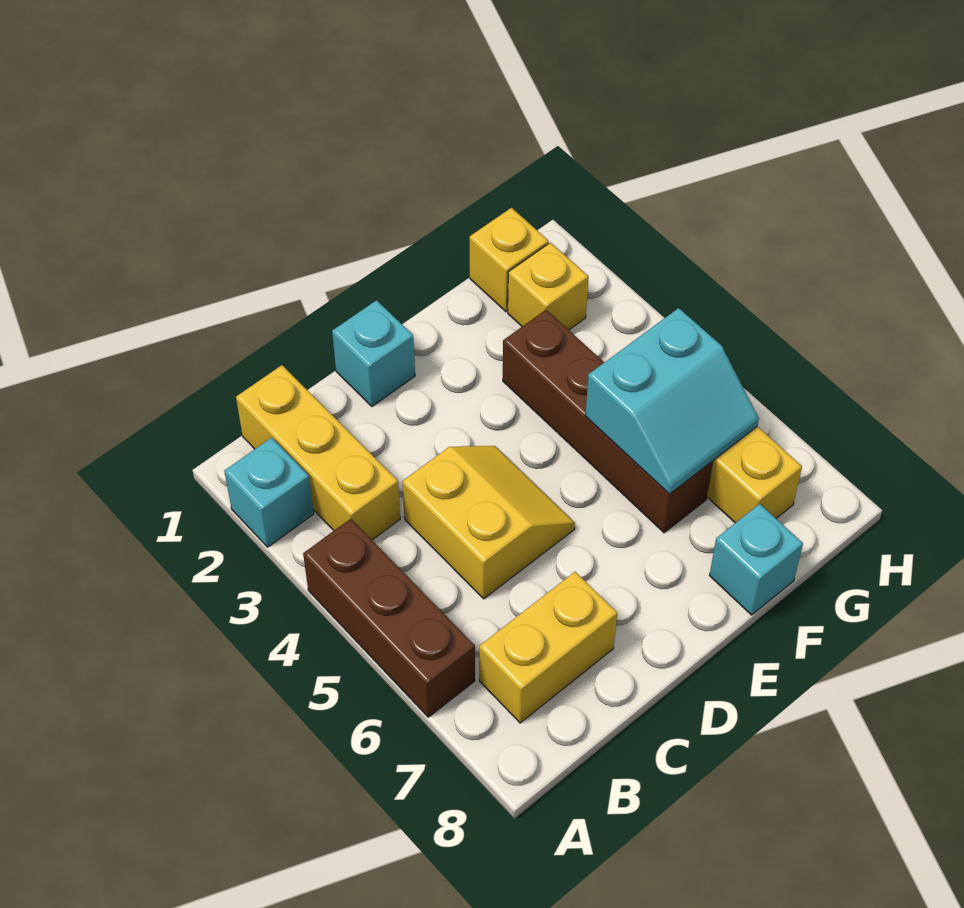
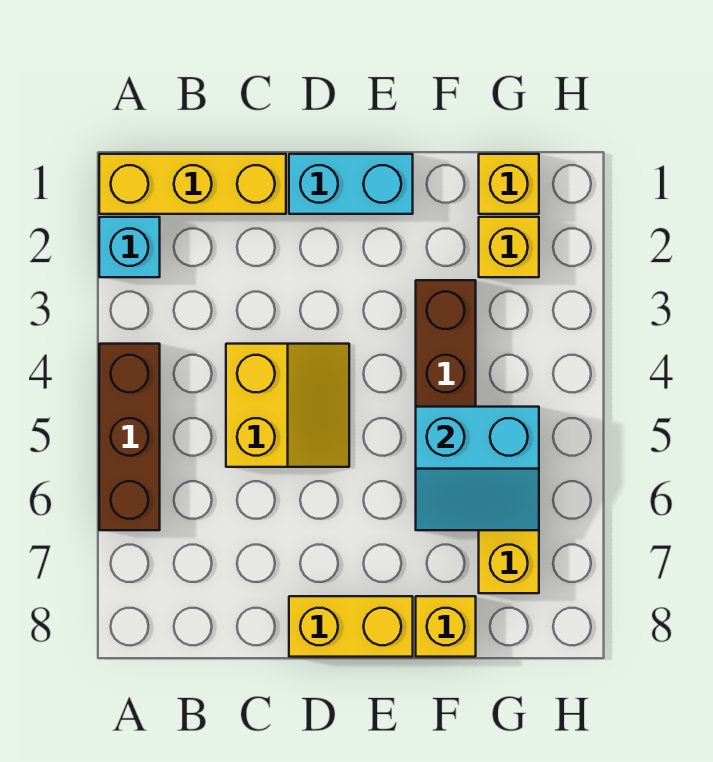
yellow 1x3 brick [236,365,400,540] -> yellow 1x3 brick turned to [99,154,286,214]
yellow 1x2 brick [479,572,617,723] -> yellow 1x2 brick moved to [289,596,413,657]
cyan 1x1 brick [332,300,415,406] -> cyan 1x2 brick [289,154,413,214]
cyan 1x1 brick [709,504,803,615] -> yellow 1x1 brick [416,596,476,657]

